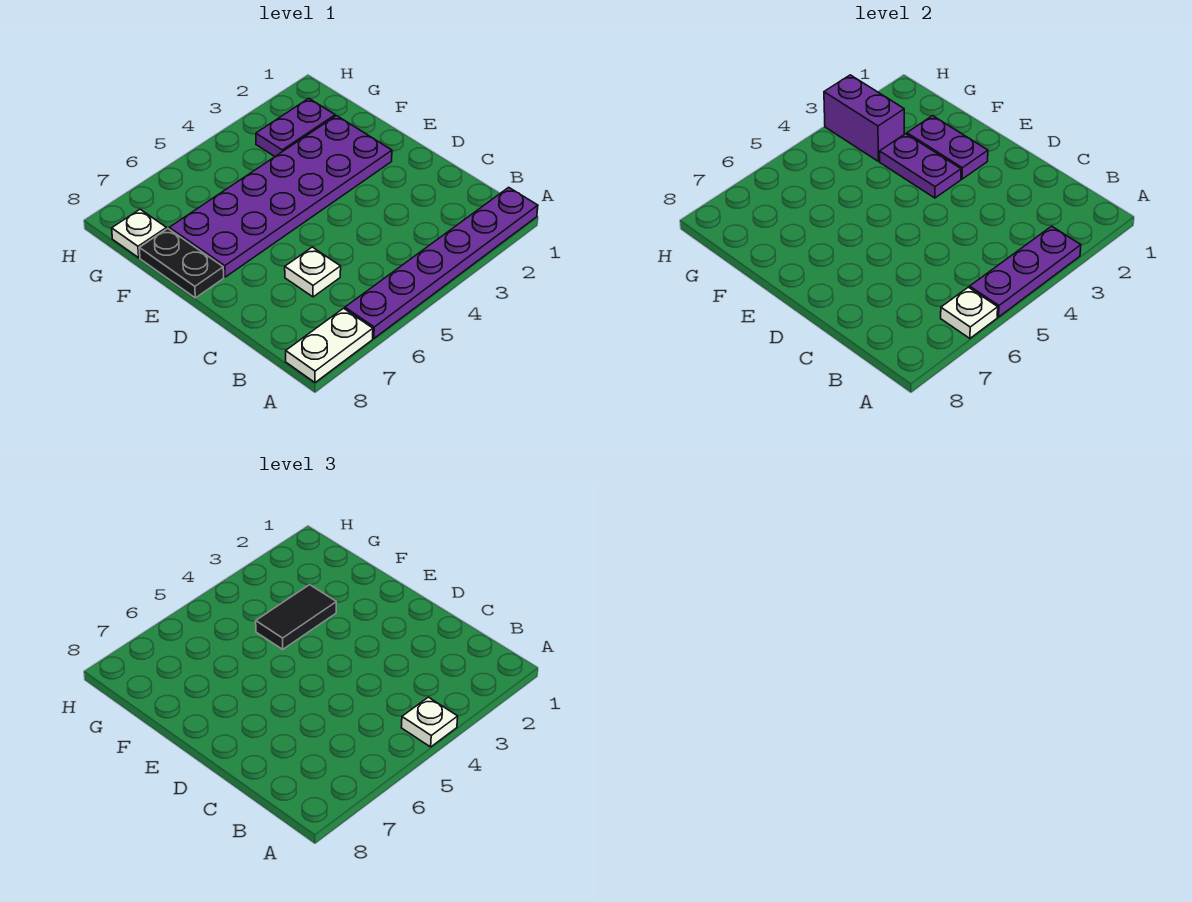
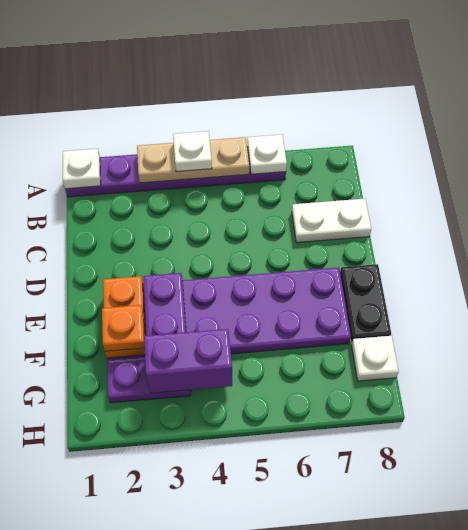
purple 1x3 plate [970,226,1081,317] -> tan 1x3 plate [137,137,249,183]
white 1x2 plate [286,308,373,383] -> white 1x2 plate moved to [292,199,371,243]
white 1x1 plate [285,247,341,297] -> white 1x1 plate moved to [63,149,101,189]
purple 1x2 plate [907,116,988,179] -> orange 1x2 plate [103,276,145,358]
none -> orange 1x1 plate [102,305,145,351]
black 1x2 tile [256,585,336,649] -> none
purple 1x2 brick [824,75,904,161] -> purple 1x2 brick turned to [144,329,232,393]

